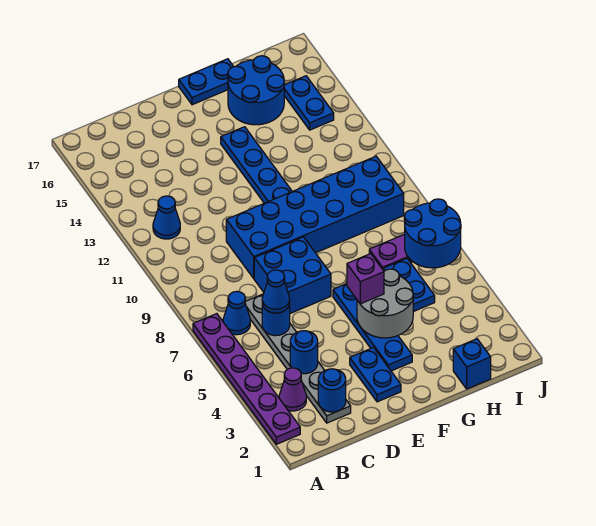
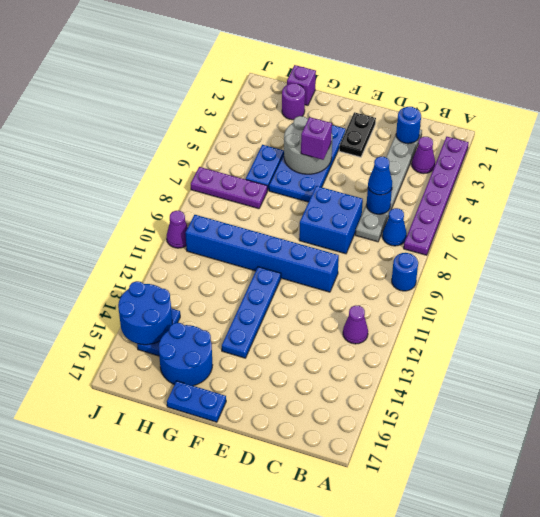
blue 1x1 cone [153,196,180,239] -> purple 1x1 cone [343,306,368,344]
blue 1x1 round brick [290,331,318,374] -> blue 1x1 round brick moved to [392,253,418,291]
blue 2x6 brick [226,156,404,278] -> blue 1x6 brick [185,215,339,292]
blue 1x2 plate [350,348,401,402] -> black 1x2 plate [339,112,376,157]
blue 1x4 plate [333,284,412,371] -> blue 2x4 plate [269,125,346,202]
blue 1x1 brick [453,339,491,389] -> purple 1x1 brick [287,65,316,105]
none -> purple 1x1 round brick [282,83,305,120]
blue 2x2 round brick [404,199,461,268] -> blue 2x2 round brick moved to [118,281,172,345]
none -> purple 1x1 cone [167,211,188,248]

